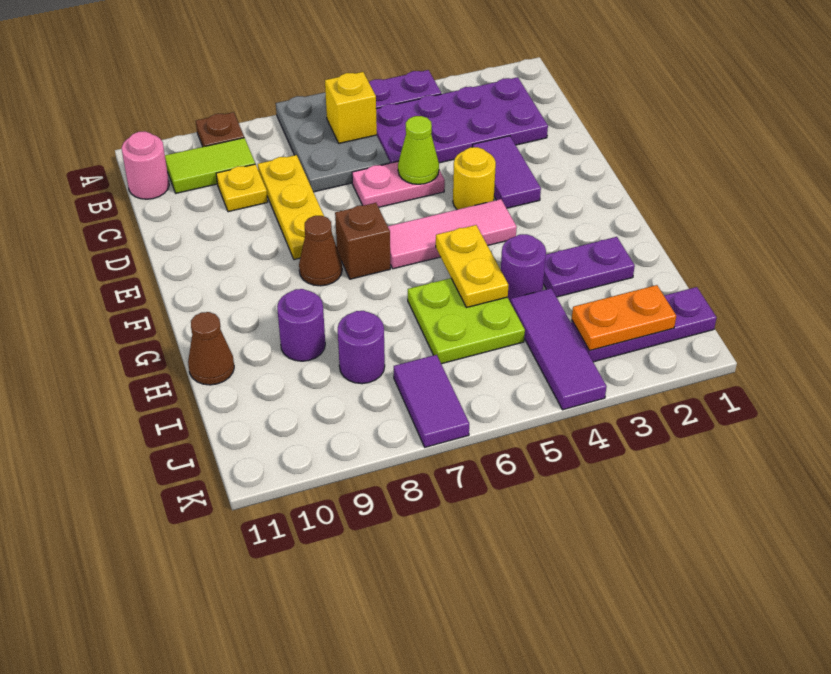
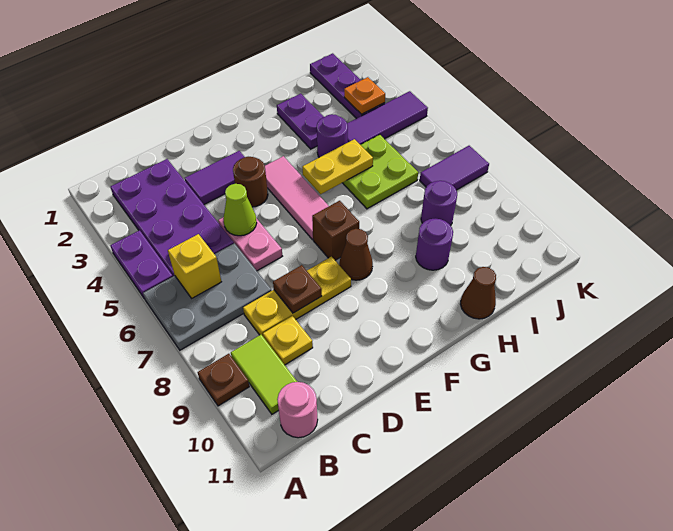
none -> brown 1x1 plate [273,265,322,313]
yellow 1x1 round brick [453,147,496,210] -> brown 1x1 round brick [233,157,268,207]
orange 1x2 plate [572,285,676,351] -> orange 1x1 plate [344,77,385,114]

